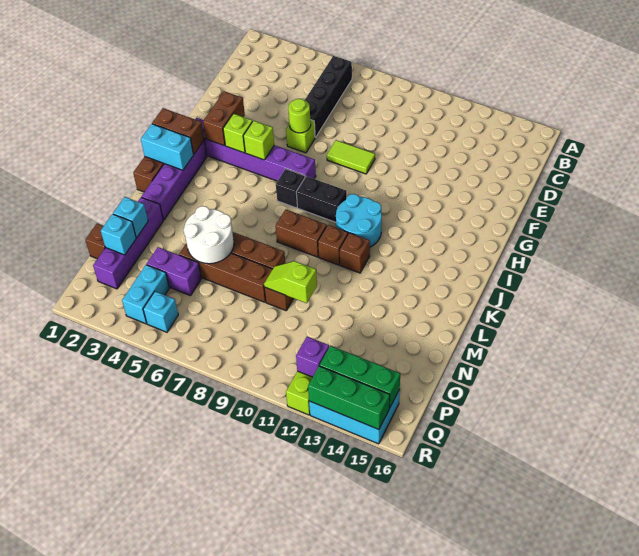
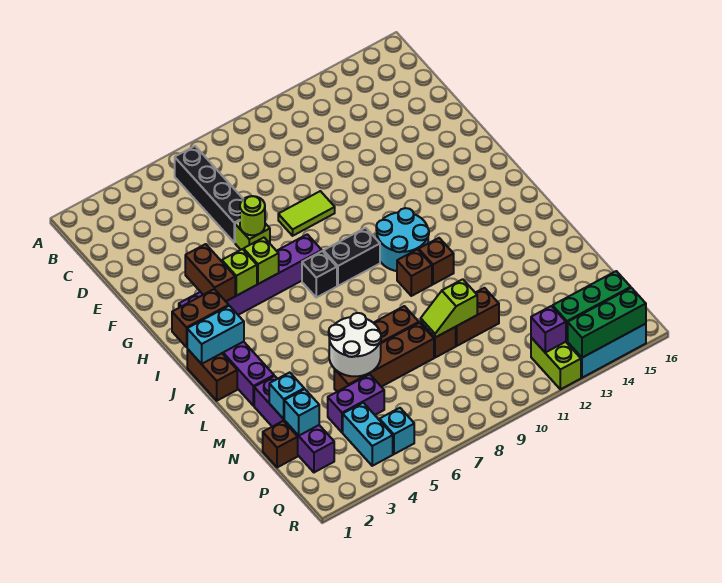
brown 1x2 brick [275,209,327,257] -> brown 1x2 brick moved to [456,288,499,346]

